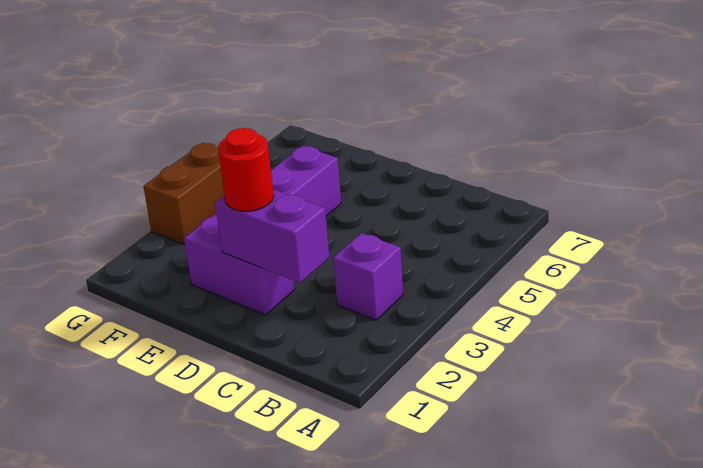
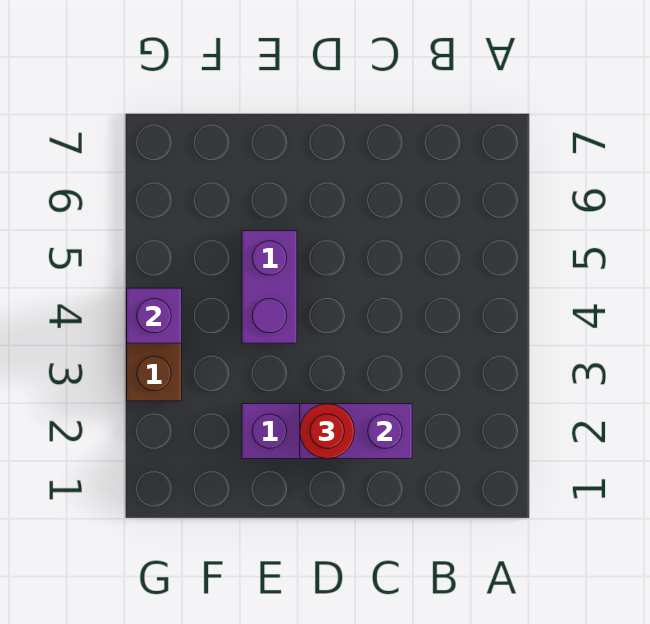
purple 1x1 brick [333,233,403,320] -> purple 1x1 brick moved to [127,288,182,343]

